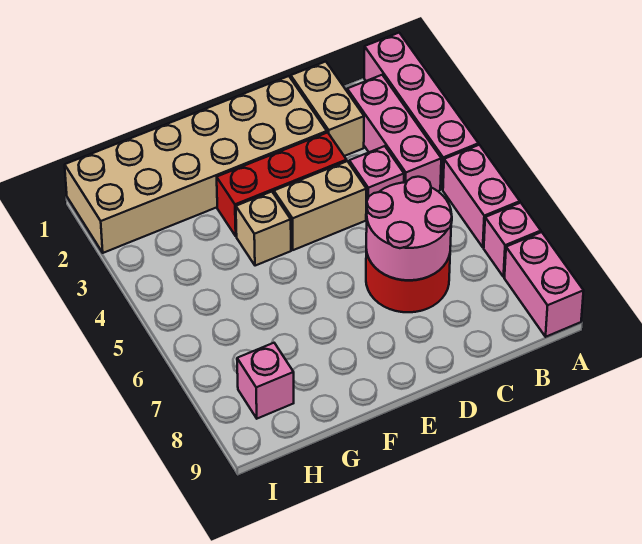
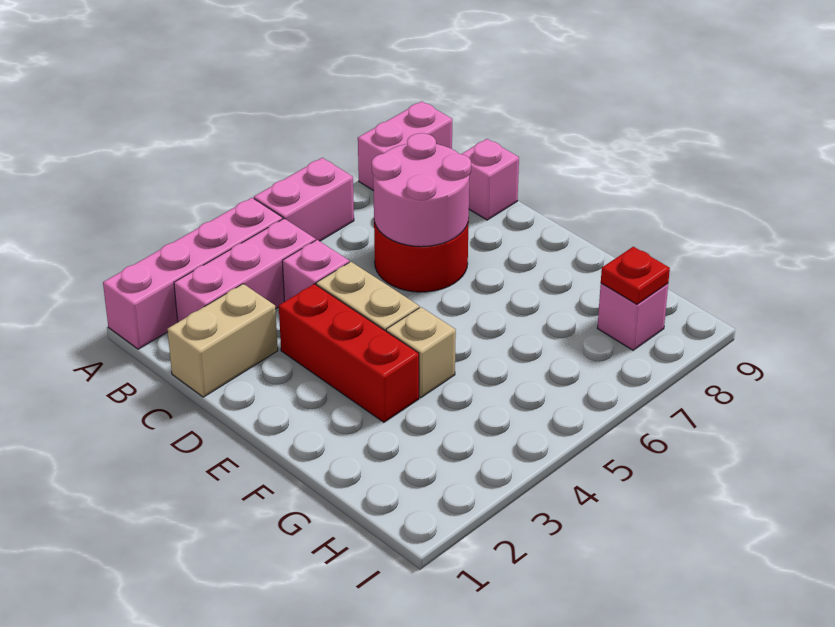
pink 1x1 brick [484,203,541,277] -> pink 1x1 brick moved to [462,139,519,220]
tan 2x6 brick [65,76,327,253] -> none
none -> red 1x1 plate [601,247,670,304]

